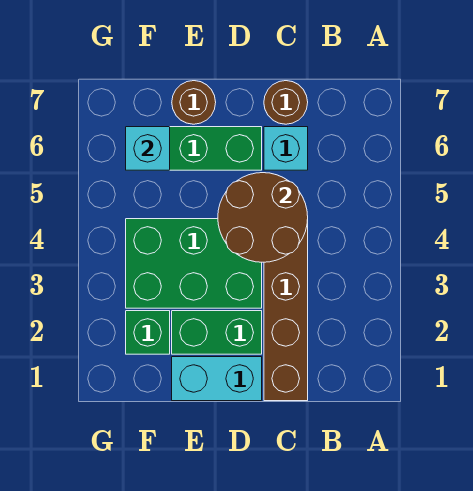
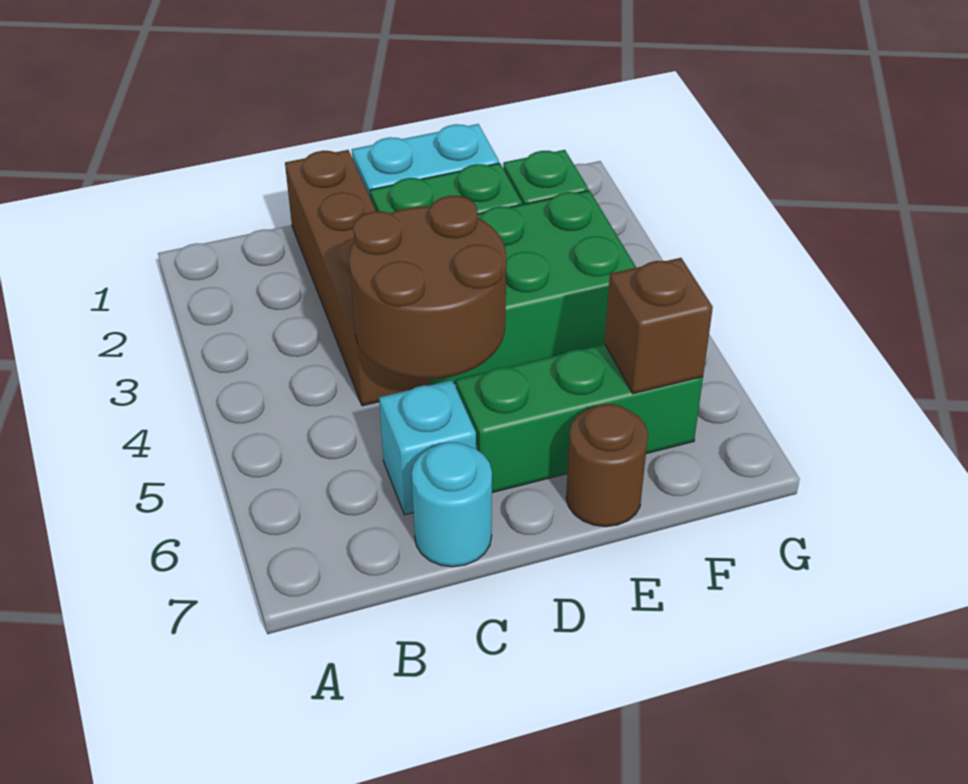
brown 1x1 round brick [264,81,308,124] -> cyan 1x1 round brick [412,442,492,567]
cyan 1x1 brick [126,127,170,170] -> brown 1x1 brick [605,258,713,394]

